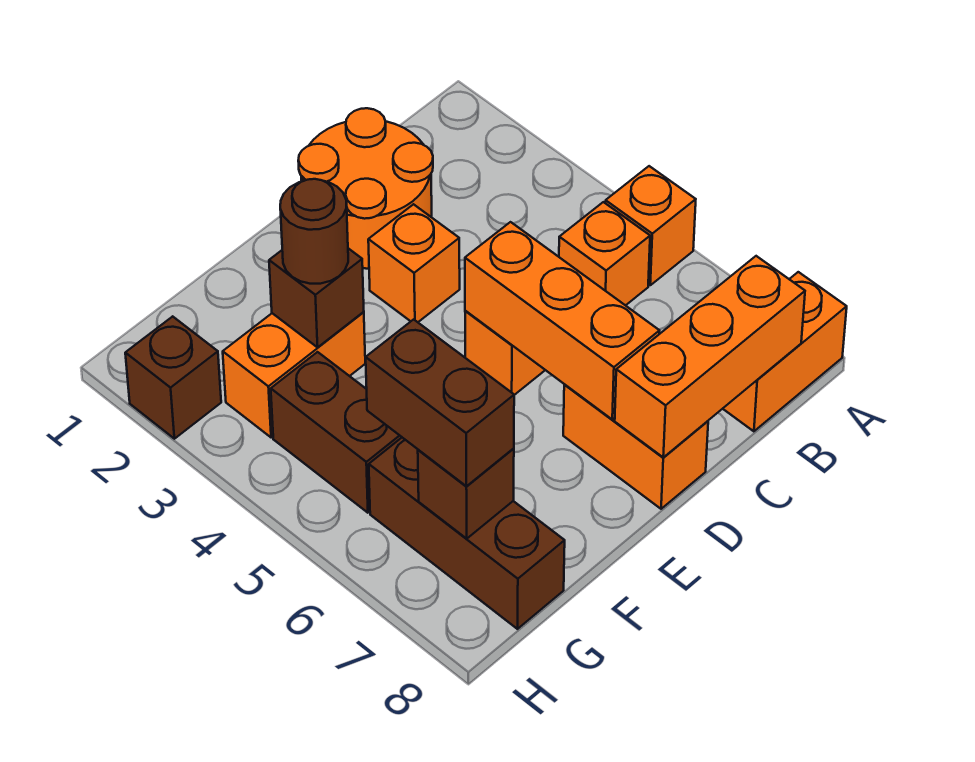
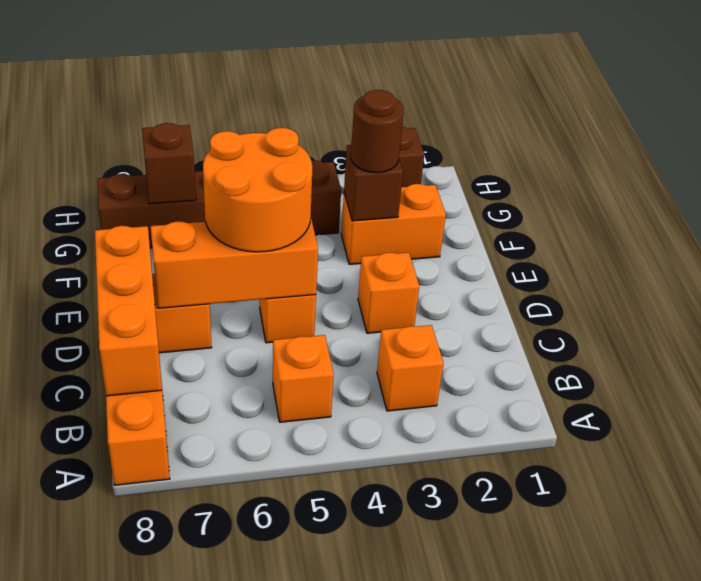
orange 1x1 brick [606,166,696,285] -> orange 1x1 brick moved to [377,325,444,411]
orange 2x2 round brick [298,108,433,269] -> orange 2x2 round brick moved to [203,128,312,252]
orange 1x2 brick [223,312,365,438] -> orange 1x2 brick turned to [341,184,446,264]
brown 1x2 brick [366,319,514,487] -> none

